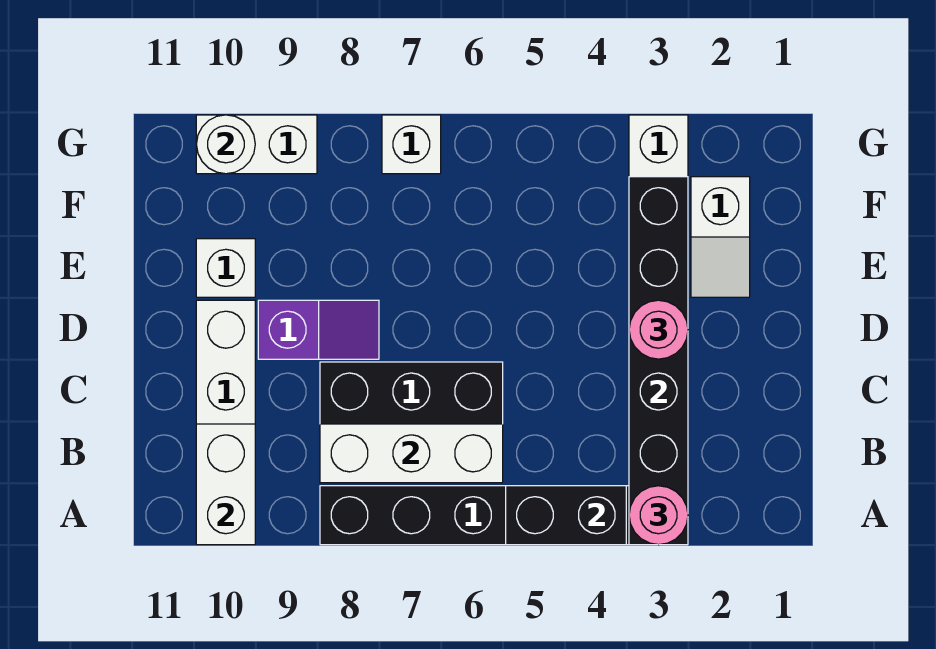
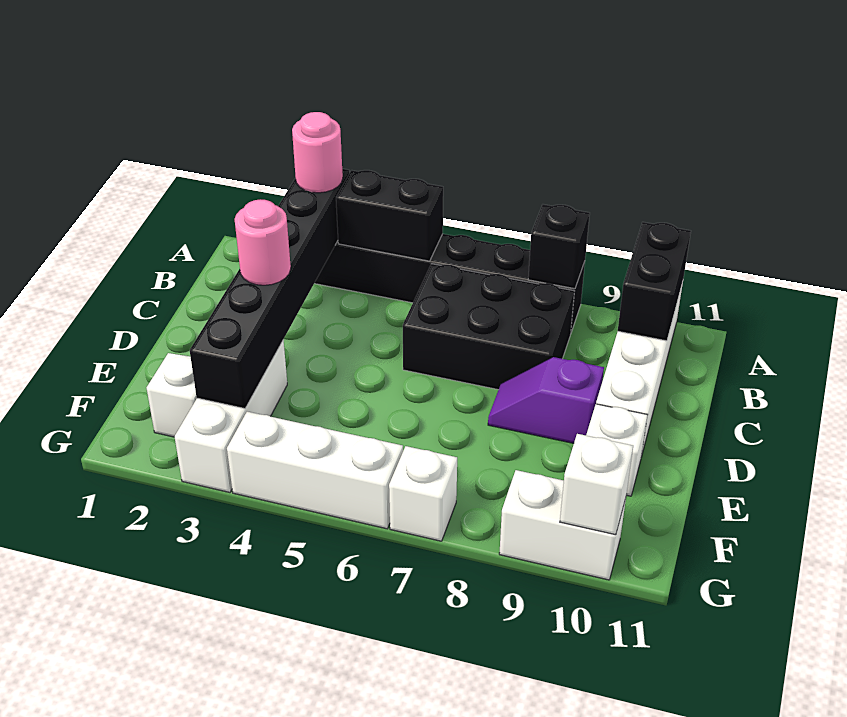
none -> black 1x1 brick [528,204,590,289]
white 1x2 brick [196,424,255,545] -> black 1x2 brick [618,222,691,341]
white 1x3 brick [320,424,503,483] -> white 1x3 brick moved to [227,412,403,529]
white 1x1 round brick [197,115,255,174] -> white 1x1 brick [560,434,633,535]

